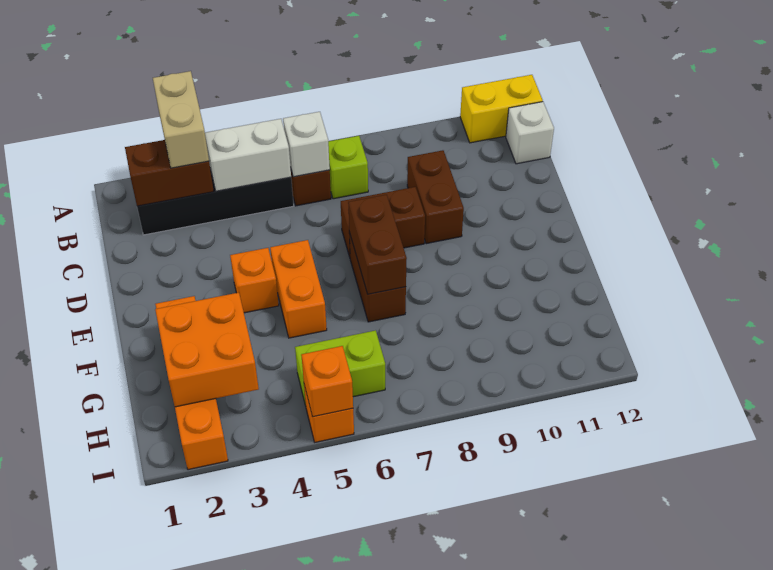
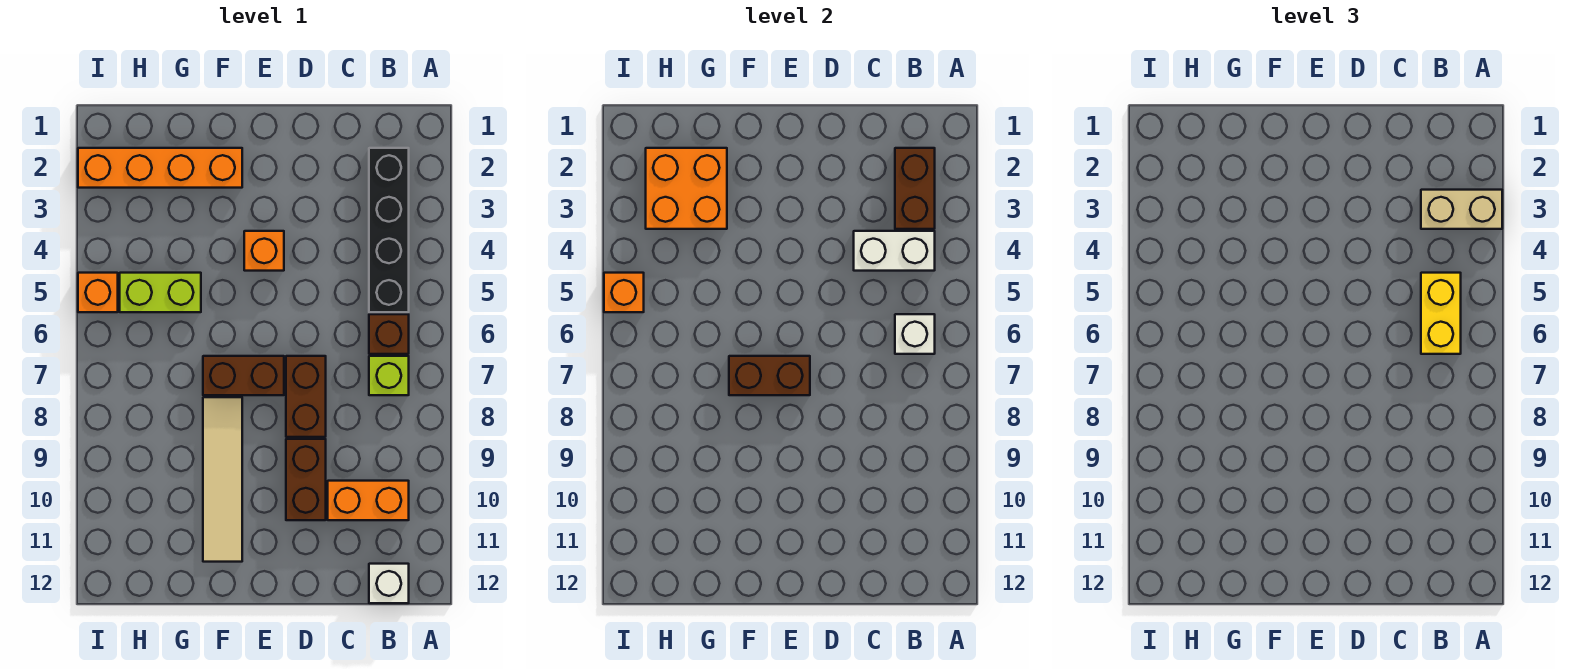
yellow 1x2 brick [460,75,543,143] -> yellow 1x2 brick moved to [1421,273,1461,354]
white 1x2 brick [205,119,291,191] -> white 1x2 brick turned to [854,231,935,271]
brown 1x2 brick [407,150,464,244] -> brown 1x2 brick turned to [286,439,326,520]
orange 1x2 brick [270,240,327,338] -> orange 1x2 brick moved to [328,481,409,520]
none -> tan 1x4 tile [203,397,242,562]
lime 1x2 brick [295,330,385,406] -> lime 1x2 brick turned to [120,273,201,312]

